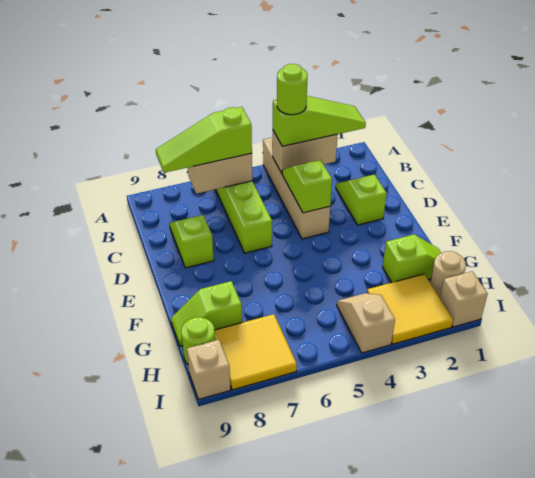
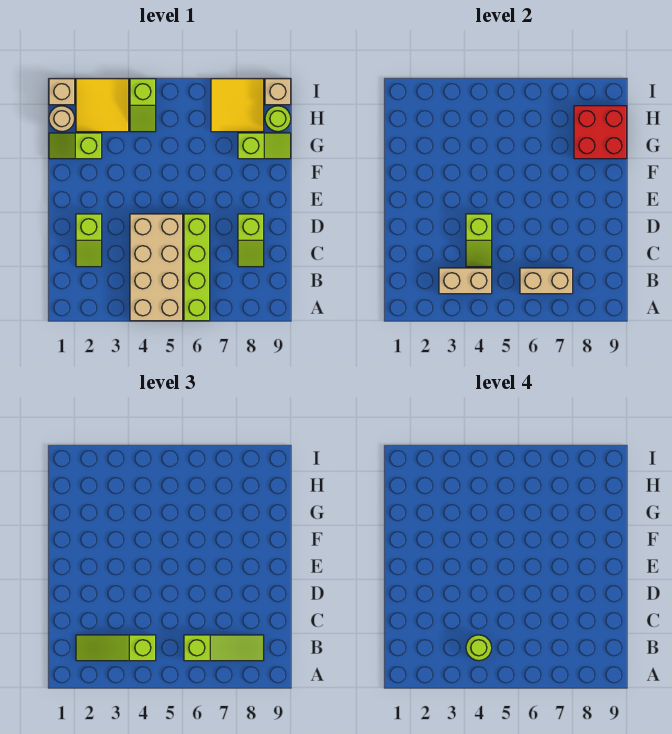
tan 1x4 brick [263,137,330,239] -> tan 2x4 brick [130,214,183,321]
none -> red 2x2 brick [574,106,627,159]
tan 1x2 slope [337,293,395,353] -> lime 1x2 slope [130,79,156,132]

